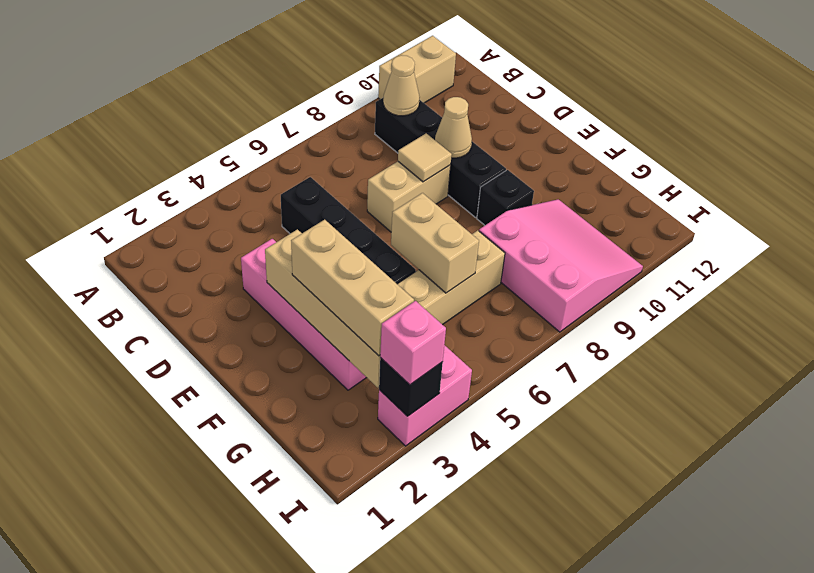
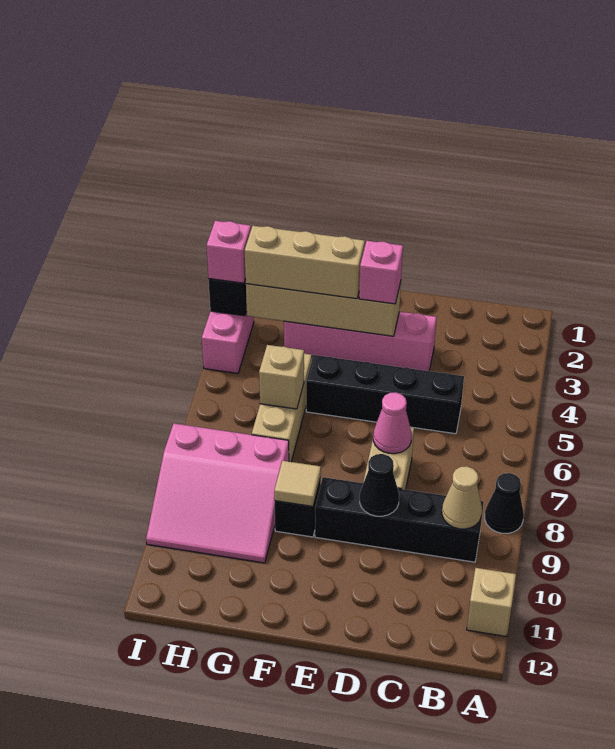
none -> black 1x1 cone [485,473,524,533]
tan 1x2 brick [378,36,456,103] -> tan 1x1 brick [467,568,516,637]
none -> pink 1x1 cone [373,392,412,454]
tan 1x1 tile [398,133,452,182] -> tan 1x1 tile moved to [274,461,321,507]
tan 1x1 cone [435,97,472,158] -> black 1x1 cone [360,454,399,516]
none -> pink 1x1 brick [359,241,403,304]
tan 1x2 brick [391,193,479,293] -> tan 1x1 brick [259,345,304,409]

